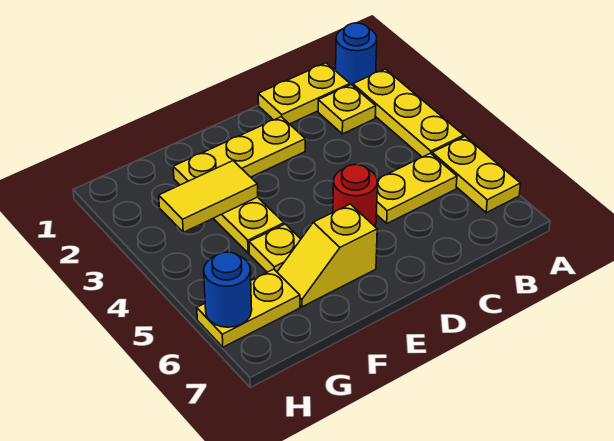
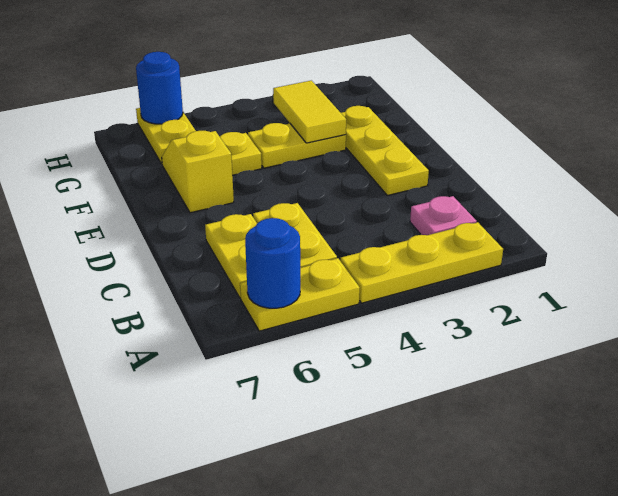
blue 1x1 round brick [335,23,377,86] -> blue 1x1 round brick moved to [245,218,300,308]
yellow 1x2 plate [258,63,350,124] -> yellow 1x2 plate moved to [205,214,257,298]
yellow 1x1 plate [318,85,376,134] -> pink 1x1 plate [410,196,477,235]
red 1x1 round brick [333,165,378,226] -> none

